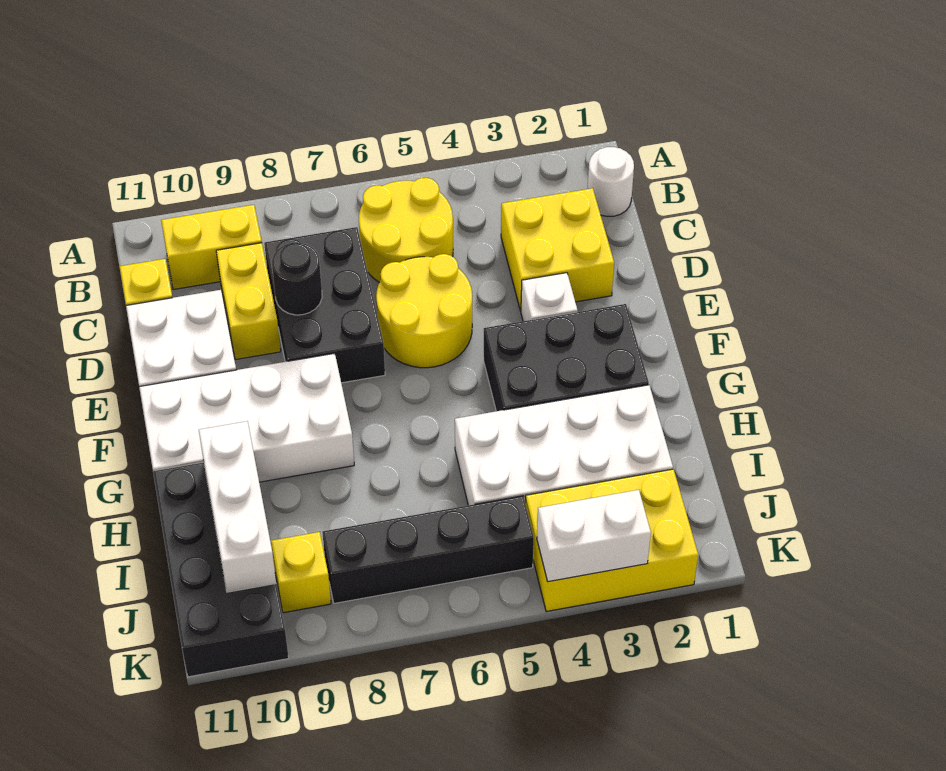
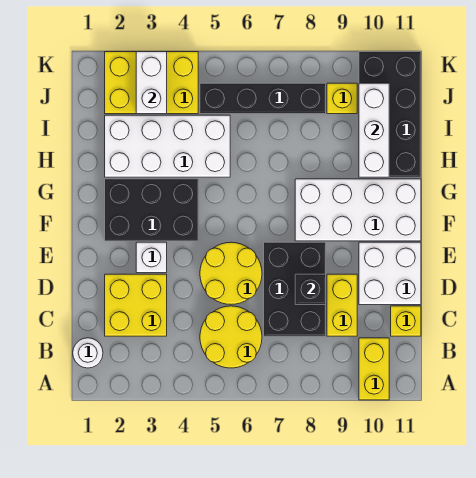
yellow 1x2 brick [161,205,262,290] -> yellow 1x2 brick turned to [359,338,389,400]
black 1x1 round brick [272,243,322,315] -> black 1x1 brick [295,274,326,305]
white 1x2 brick [537,490,651,582] -> white 1x2 brick turned to [136,52,167,114]

